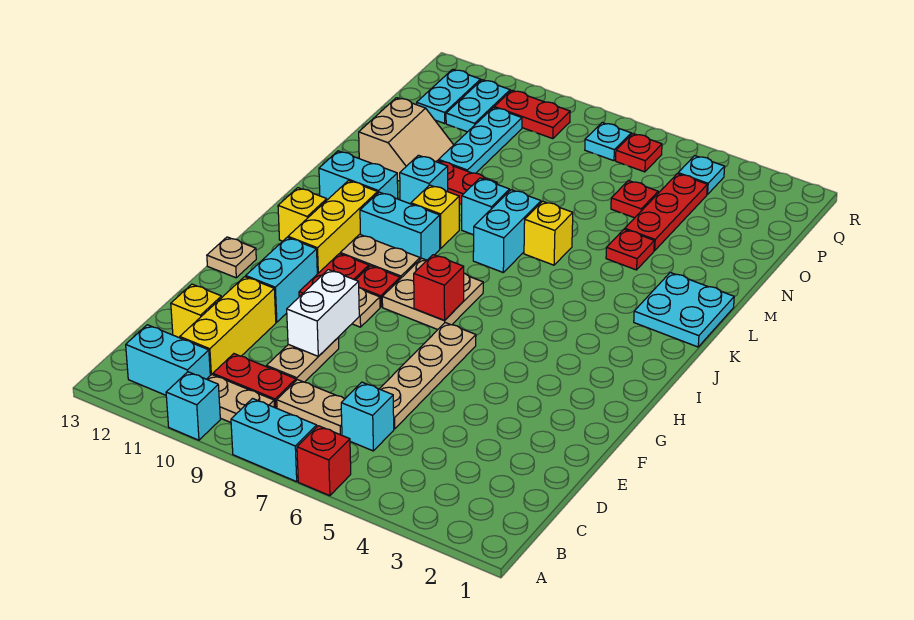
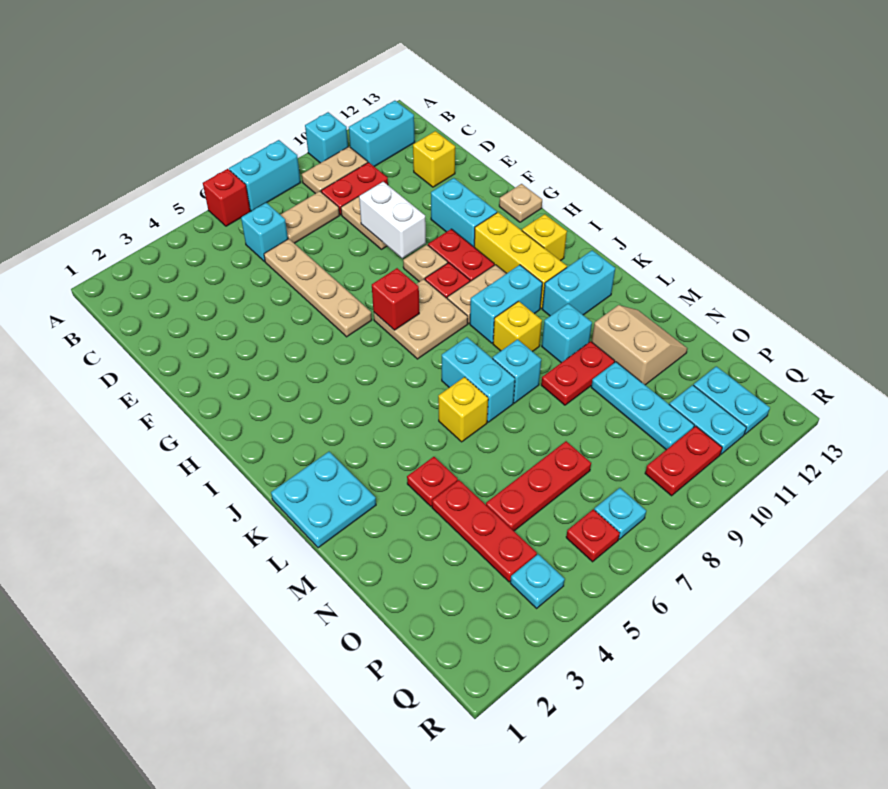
yellow 1x3 brick [180,277,276,375] -> none
tan 2x2 slope [359,98,453,181] -> tan 2x2 slope turned to [592,305,687,385]
red 1x1 plate [611,180,658,218] -> red 1x3 plate [486,441,591,531]

